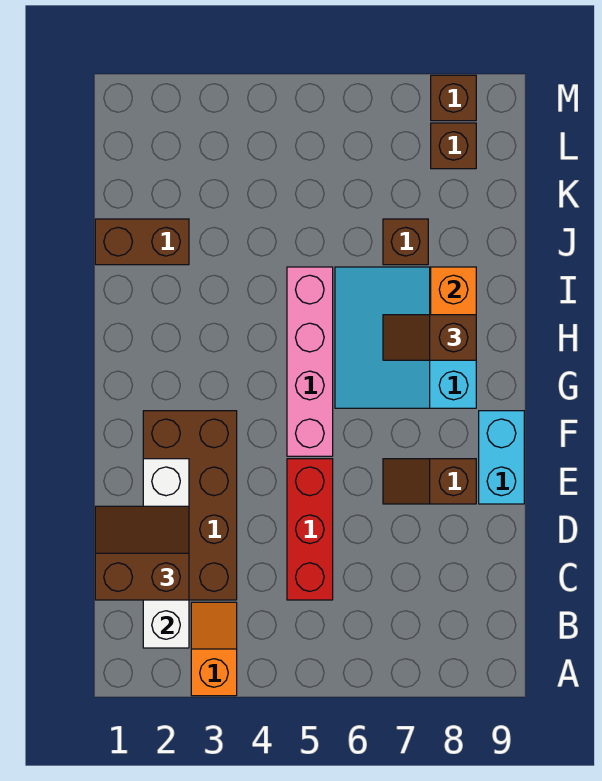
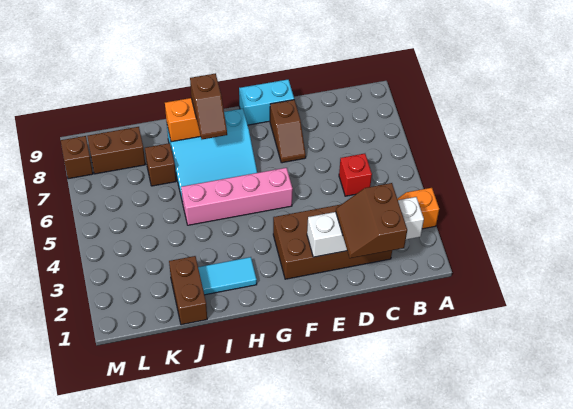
red 1x3 brick [287,459,333,600] -> red 1x1 brick [339,154,372,196]
none -> cyan 1x2 tile [198,257,257,295]
brown 1x1 brick [431,123,476,169] -> brown 1x2 brick [87,127,145,174]

